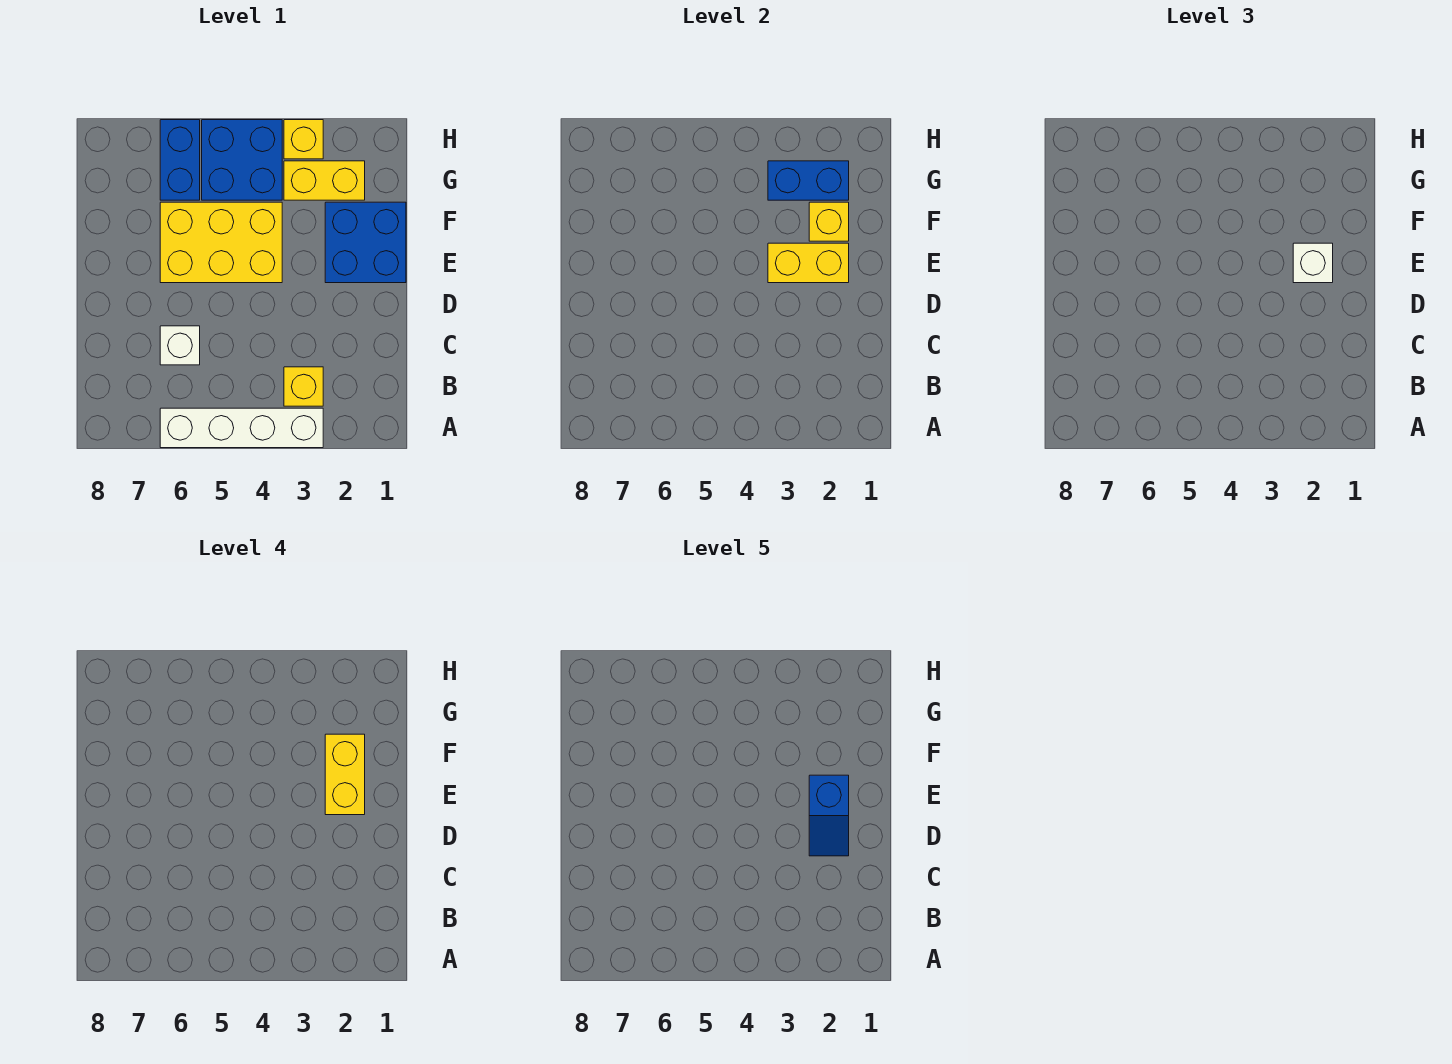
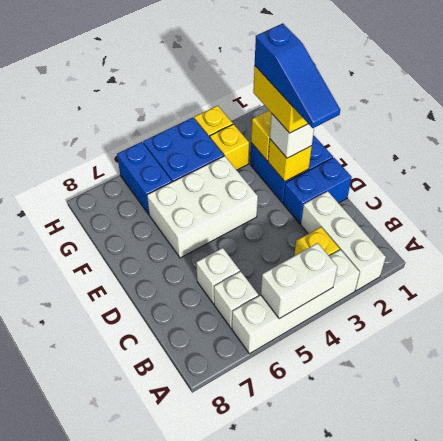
none -> white 1x3 brick [301,191,386,291]
none -> white 1x2 brick [261,243,337,319]
none -> white 1x1 brick [214,271,258,328]
blue 1x2 slope [809,775,849,856] -> blue 1x3 slope [255,23,340,128]
yellow 1x2 brick [768,243,849,283] -> yellow 1x1 brick [268,139,312,181]
yellow 2x3 brick [160,202,282,283] -> white 2x3 brick [147,156,258,258]
yellow 1x2 brick [284,161,365,200] -> yellow 1x1 brick [210,124,249,170]
blue 1x2 brick [768,161,849,200] -> blue 1x2 brick moved to [283,158,352,224]

